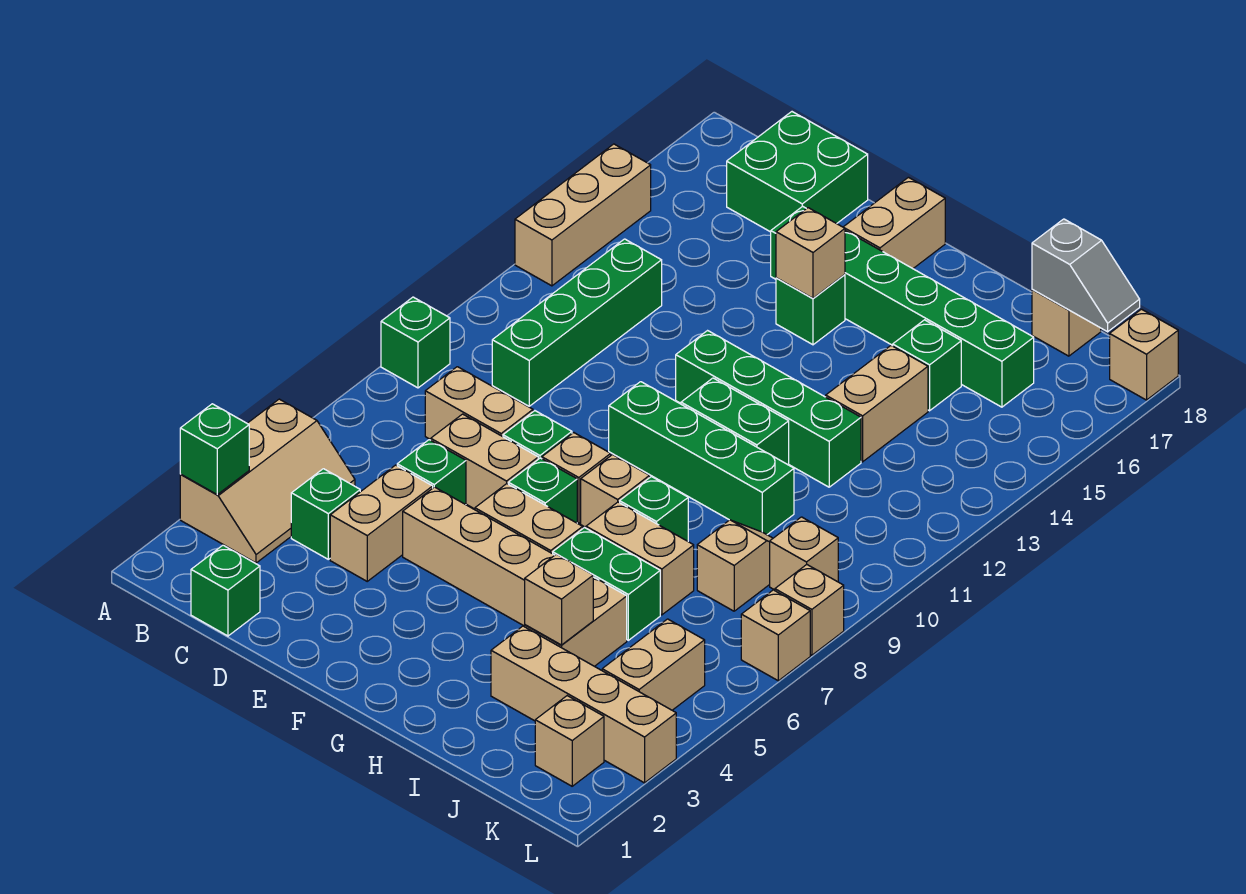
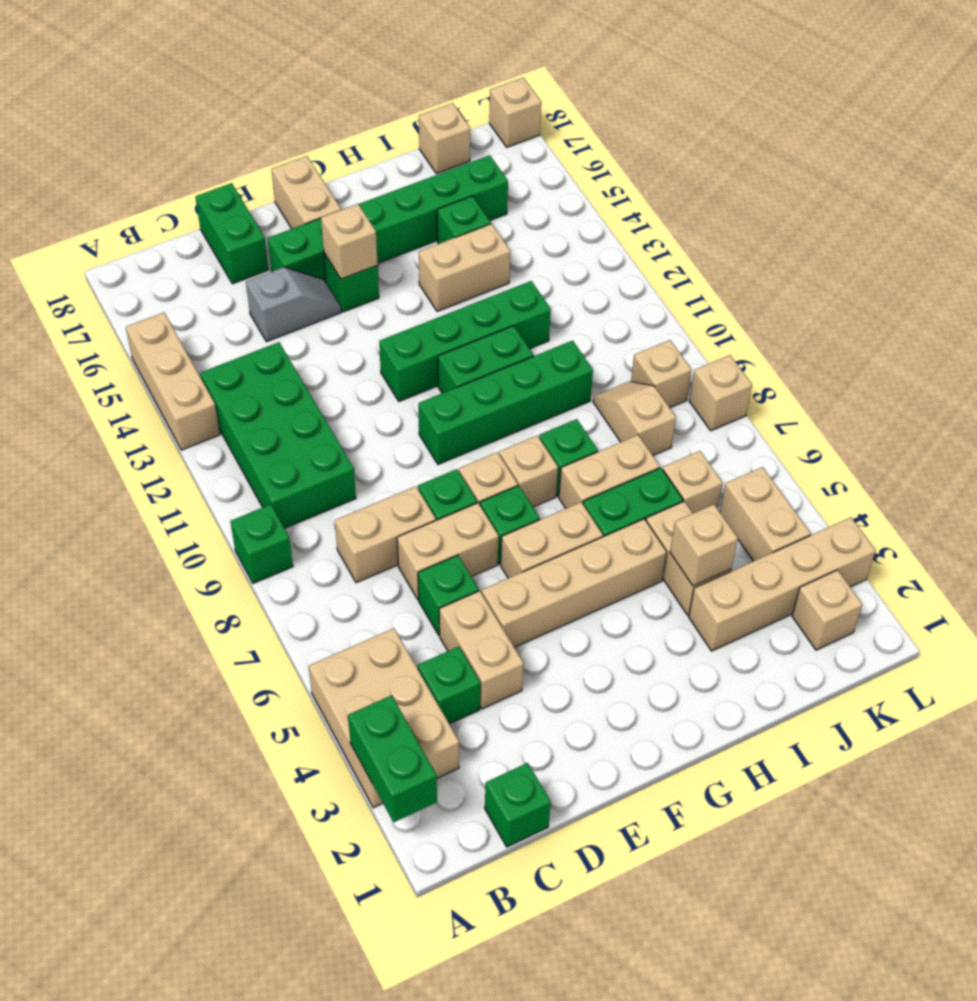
tan 2x3 slope [180,399,355,563] -> tan 2x3 brick [309,628,459,808]
green 1x1 brick [180,404,249,494] -> green 1x2 brick [348,695,437,822]
green 1x4 brick [492,239,662,406] -> green 2x4 brick [200,342,356,528]
green 2x2 brick [727,112,868,232] -> green 1x2 brick [195,183,269,284]
tan 1x2 brick [826,346,928,462] -> tan 1x2 brick turned to [419,224,510,311]
grey 1x2 slope [1032,219,1140,332] -> grey 1x2 slope moved to [246,267,341,342]
tan 1x1 brick [741,590,810,681] -> tan 1x1 brick moved to [663,451,723,513]

